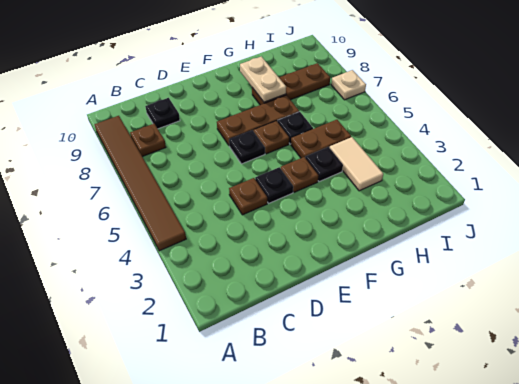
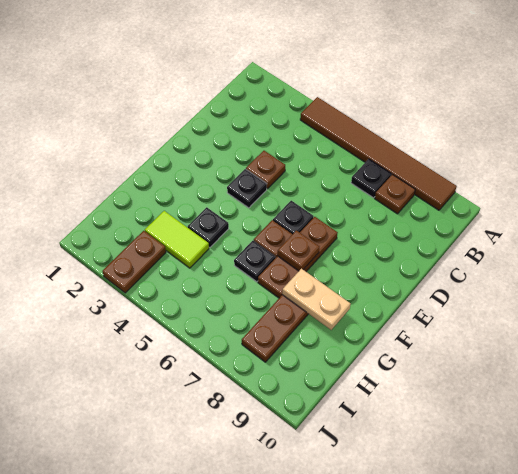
black 1x1 plate [145,98,180,129] -> black 1x1 plate moved to [351,159,391,198]
brown 1x1 plate [281,157,318,192] -> brown 1x1 plate moved to [278,230,319,271]
brown 1x2 plate [291,120,351,158] -> brown 1x2 plate moved to [102,231,166,293]
tan 1x2 tile [330,137,383,191] -> lime 1x2 tile [145,211,209,268]
tan 1x1 plate [331,70,366,100] -> none

